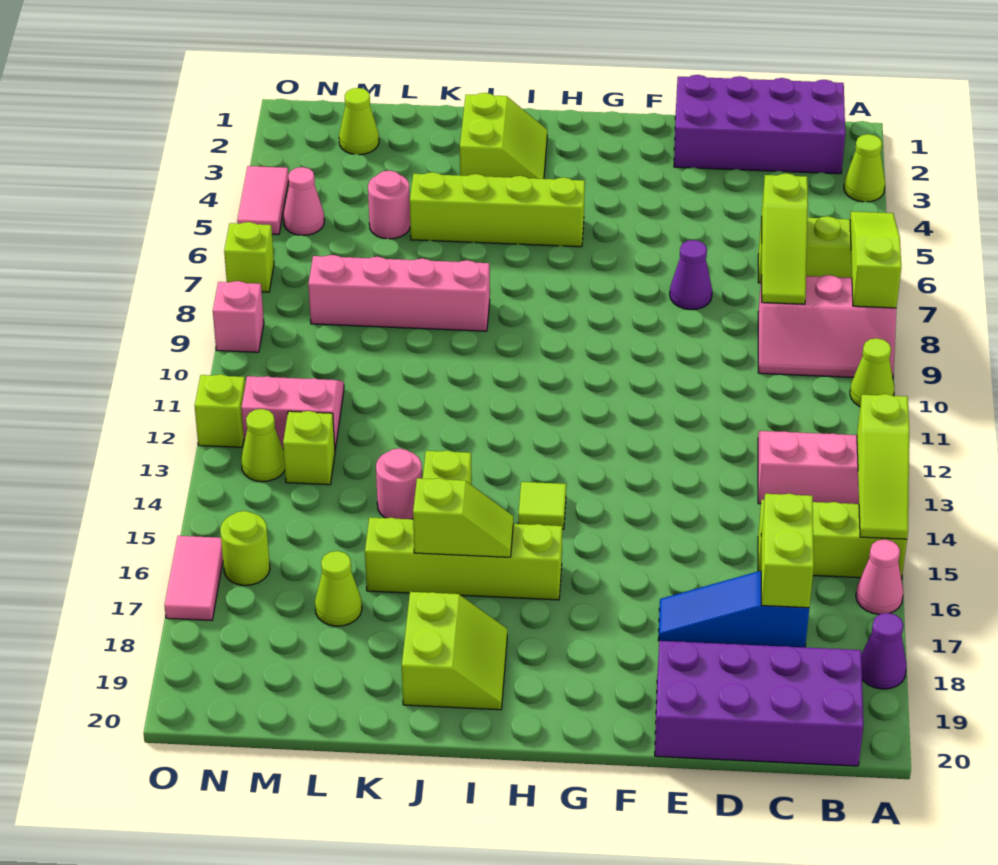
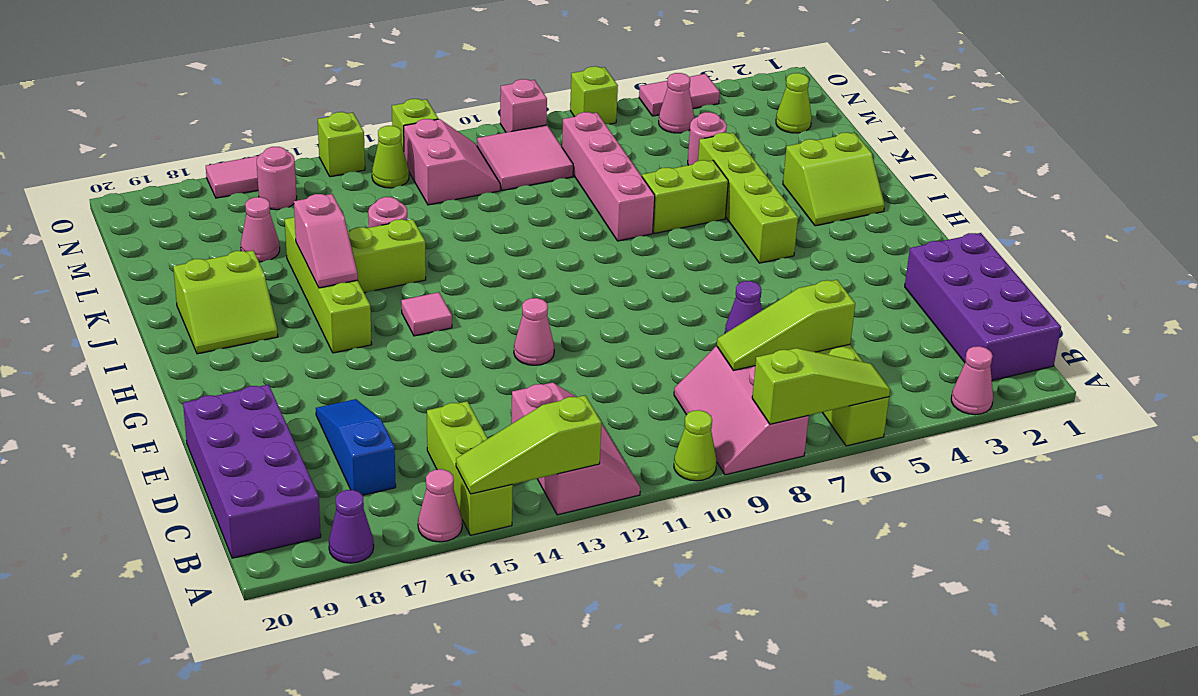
lime 1x1 cone [844,134,885,202] -> pink 1x1 cone [951,346,993,415]
lime 1x2 brick [761,494,814,608] -> lime 1x2 brick moved to [642,160,728,234]
none -> pink 1x1 cone [514,298,554,365]
lime 1x1 tile [518,482,566,529] -> pink 1x1 tile [401,292,452,336]
lime 1x2 slope [413,478,513,557] -> pink 1x2 slope [294,194,358,288]
lime 1x1 cone [315,551,362,626] -> pink 1x1 cone [241,197,280,262]
none -> pink 2x2 tile [477,125,573,191]
lime 1x1 brick [283,411,335,485] -> lime 1x1 brick moved to [318,112,365,177]
lime 1x1 round brick [220,511,270,585] -> pink 1x1 round brick [257,147,297,210]

